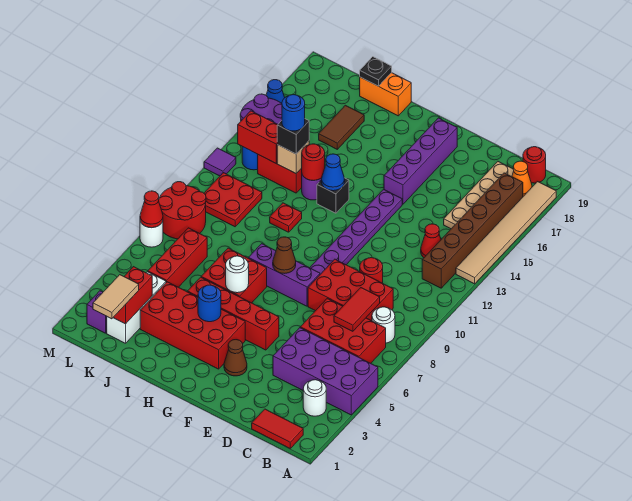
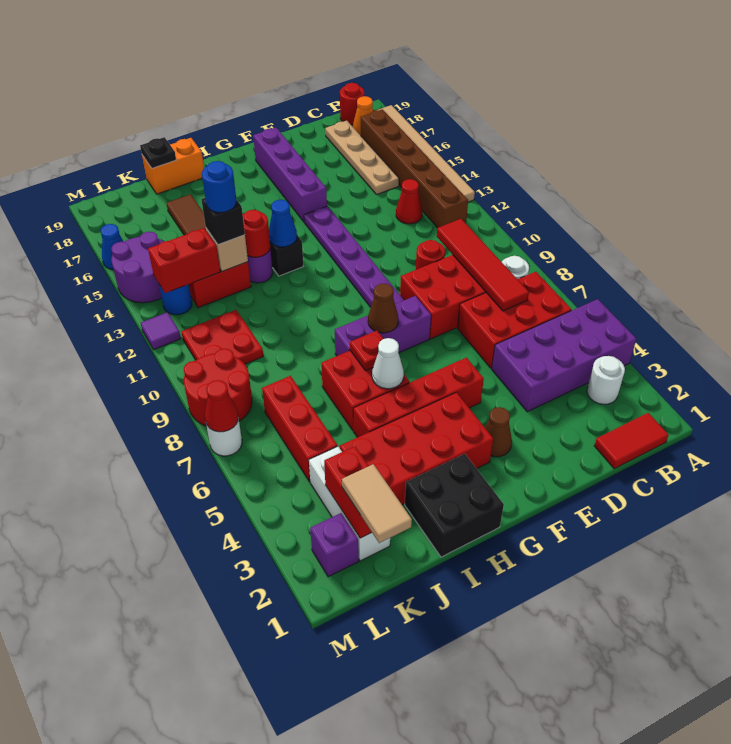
red 1x2 tile [334,288,380,331] -> red 1x4 tile [437,219,529,311]
none -> black 2x2 brick [405,454,504,557]
blue 1x1 round brick [198,285,221,322] -> none
white 1x1 round brick [226,256,249,293] -> white 1x1 cone [372,338,404,389]
red 1x1 plate [270,203,302,232] -> red 1x1 plate moved to [350,331,383,371]

